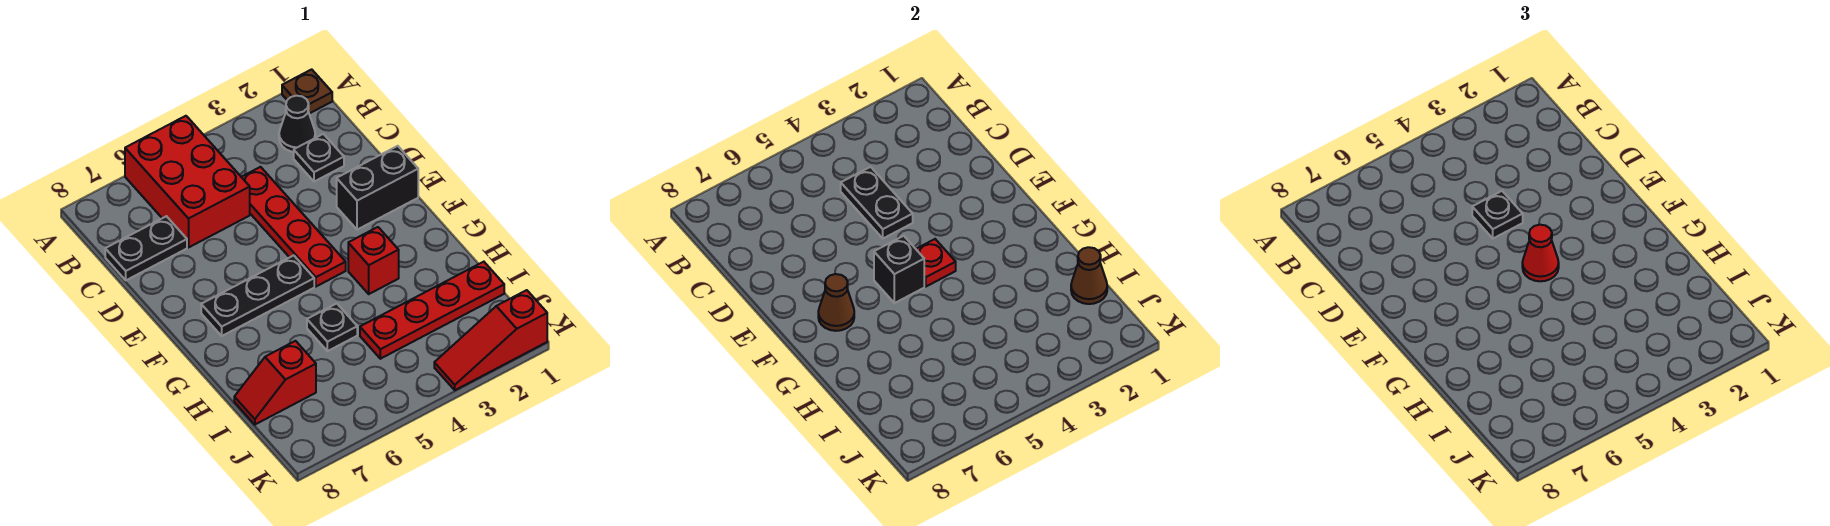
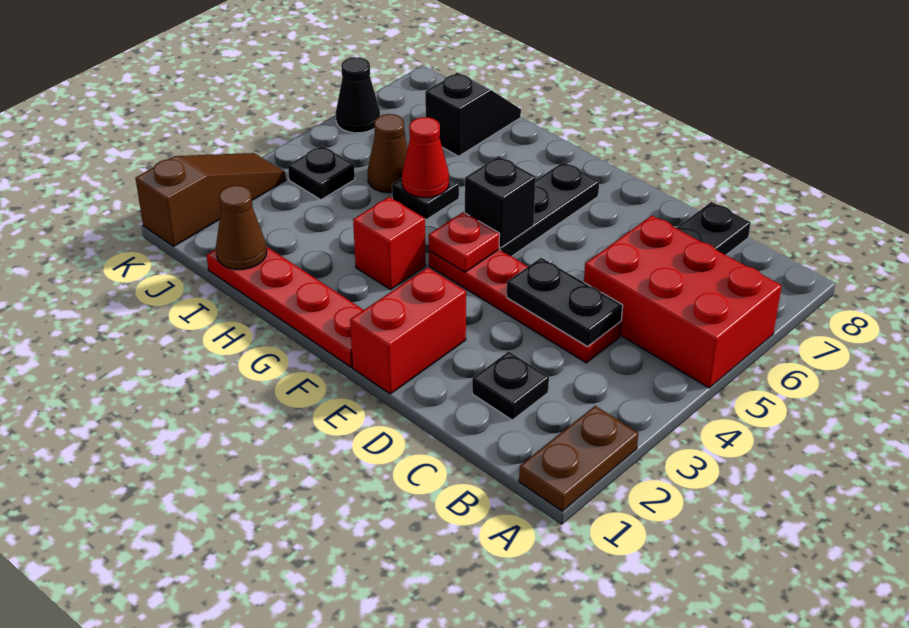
brown 1x1 plate [282,69,332,114] -> brown 1x2 plate [519,406,638,511]
black 1x1 cone [279,96,315,152] -> black 1x1 cone moved to [336,57,380,133]
black 1x1 plate [1472,191,1523,238] -> black 1x1 plate moved to [288,146,355,200]
black 1x2 brick [337,146,418,230] -> red 1x2 brick [350,268,466,394]
red 1x1 cone [1522,225,1559,281] -> red 1x1 cone moved to [402,117,449,198]
brown 1x1 cone [818,274,854,331] -> brown 1x1 cone moved to [368,114,408,193]
red 1x4 plate [360,262,504,359] -> red 1x4 plate turned to [207,247,363,367]
red 1x2 slope [234,341,316,424] -> black 1x2 slope [425,72,521,156]
red 1x3 slope [434,290,547,390] -> brown 1x3 slope [135,153,286,246]

